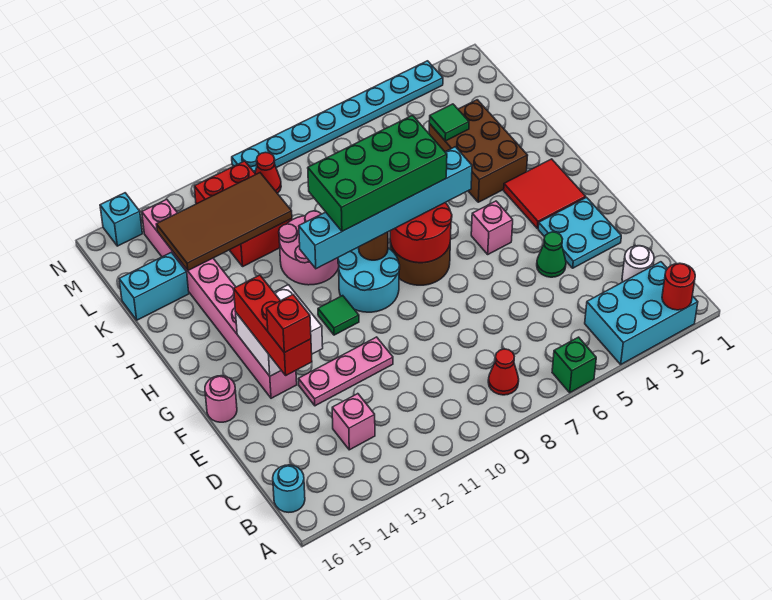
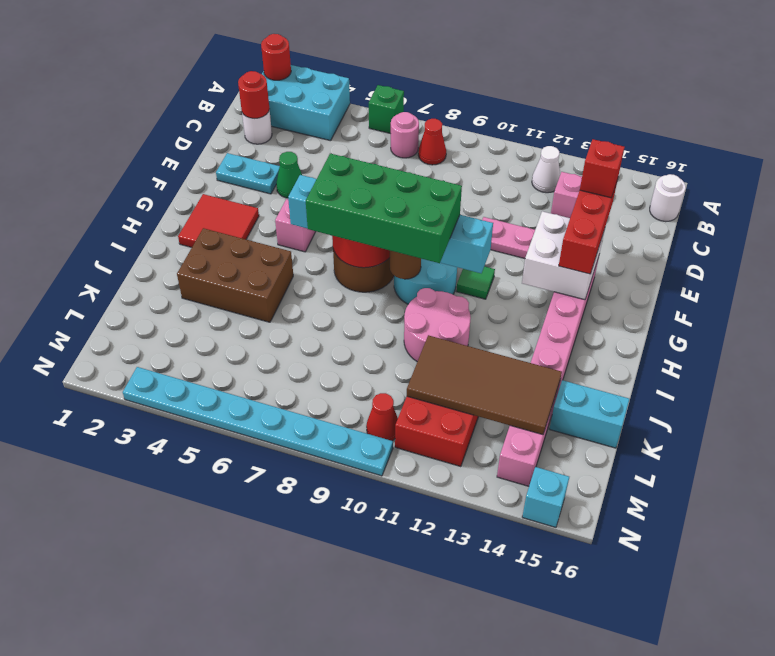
none -> white 1x1 cone [532,146,560,193]
cyan 1x1 round brick [273,465,305,512] -> white 1x1 round brick [650,174,686,222]
none -> red 1x1 round brick [238,71,269,119]
cyan 2x2 plate [538,197,621,268] -> cyan 1x2 plate [216,153,280,194]
pink 1x1 round brick [205,376,237,422] -> pink 1x1 round brick moved to [391,112,419,158]
brown 2x3 brick [429,100,528,202] -> brown 2x3 brick turned to [177,228,293,322]
green 1x1 tile [429,104,469,141] -> none

